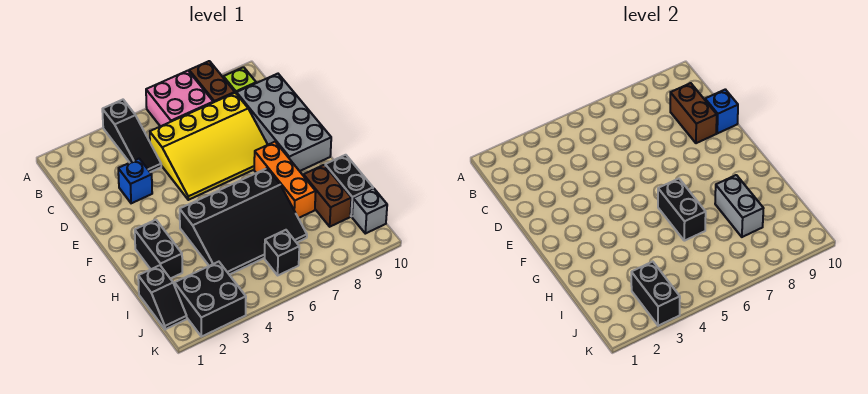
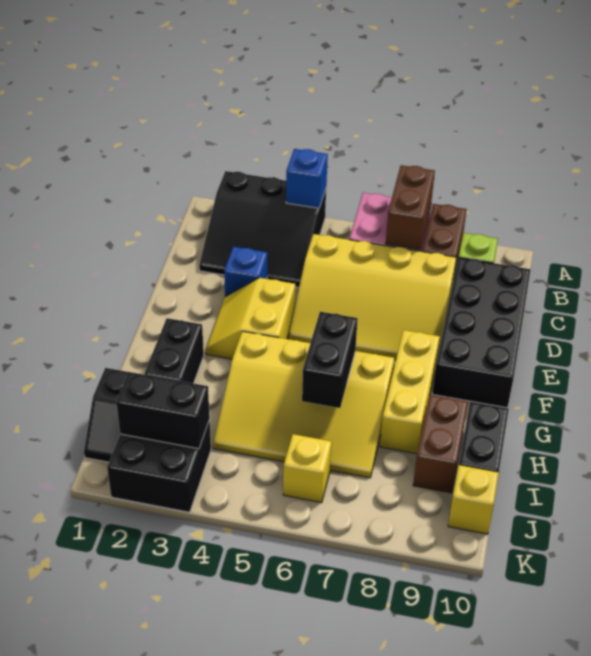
black 1x3 slope [102,100,161,172] -> black 3x3 slope [199,171,326,288]
grey 2x4 brick [236,74,331,171] -> black 2x4 brick [432,258,531,408]
brown 1x2 brick [670,83,717,143] -> brown 1x2 brick moved to [386,165,435,250]
blue 1x1 brick [705,89,738,133] -> blue 1x1 brick moved to [286,149,328,208]
none -> yellow 2x2 slope [206,278,295,359]
orange 1x3 brick [254,142,316,218] -> yellow 1x3 brick [380,330,440,454]
black 3x4 slope [180,168,307,275] -> yellow 3x4 slope [213,331,394,478]
grey 1x2 brick [715,175,764,237] -> none
black 1x2 brick [631,262,680,326] -> black 1x2 brick turned to [116,372,210,449]
black 1x1 brick [265,230,299,275] -> yellow 1x1 brick [283,434,331,503]
grey 1x1 brick [352,188,387,234] -> yellow 1x1 brick [448,465,499,534]

